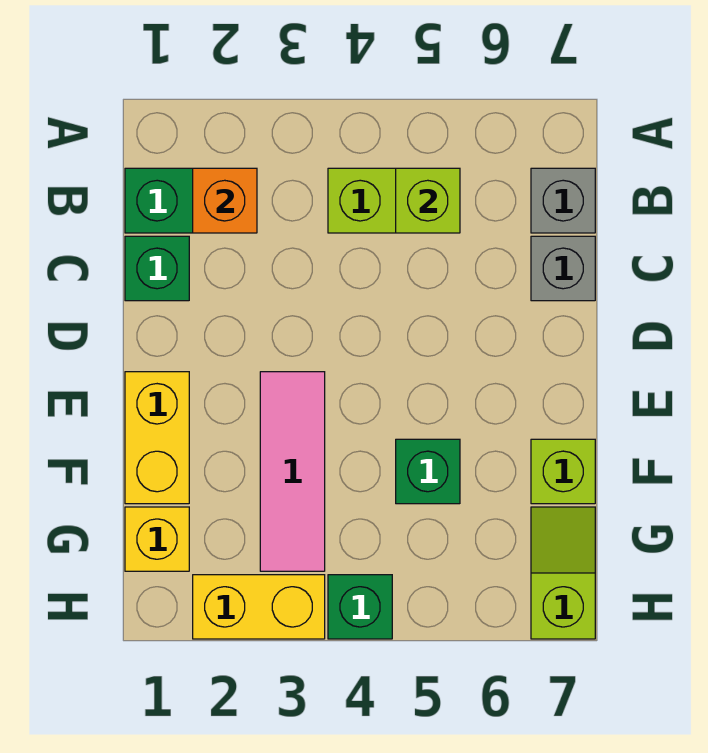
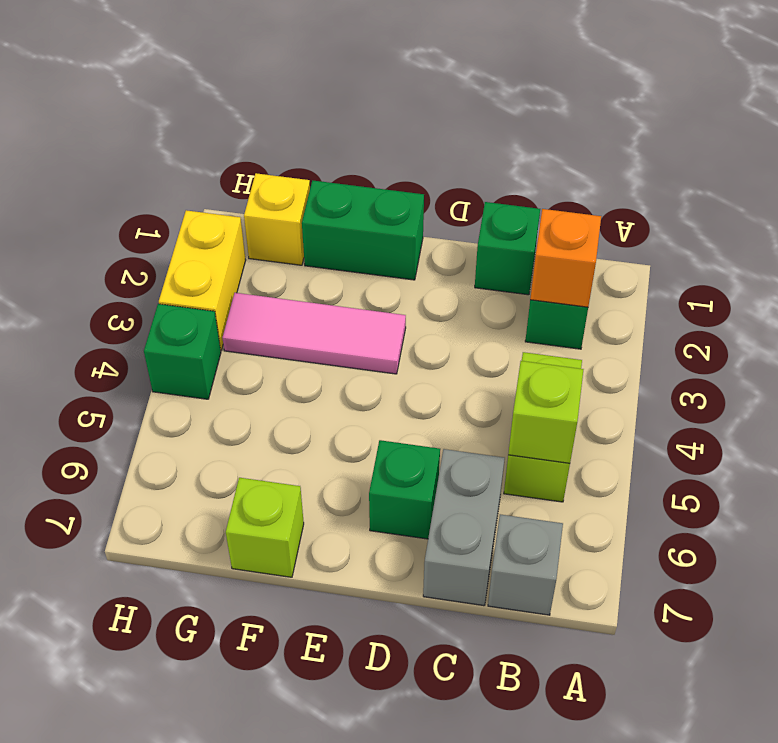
grey 1x1 brick [531,236,595,301] -> grey 1x2 brick [423,449,505,606]
yellow 1x2 brick [125,372,189,504] -> green 1x2 brick [302,180,424,280]
green 1x1 brick [396,439,460,504] -> green 1x1 brick moved to [369,440,440,539]
lime 1x2 slope [531,507,595,639] -> none

